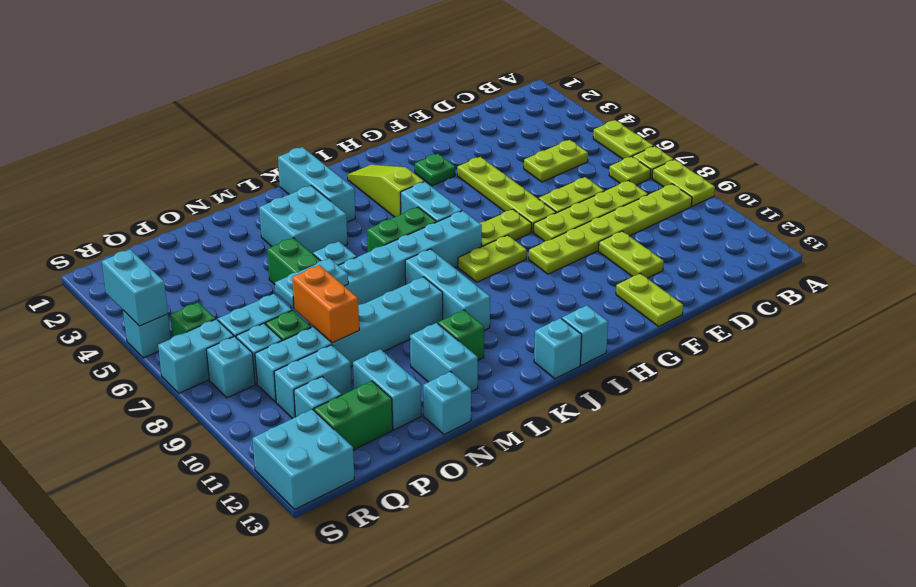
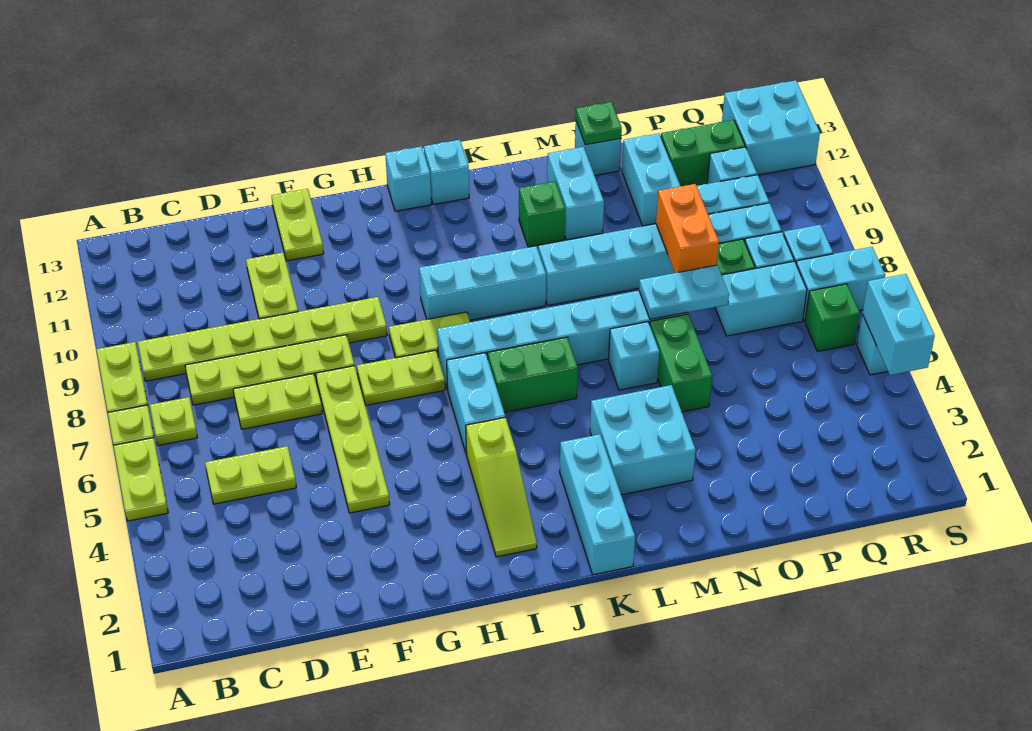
green 1x1 plate [415,154,455,186] -> green 1x1 plate moved to [576,102,622,145]
cyan 1x3 brick [405,249,490,330] -> cyan 1x3 brick turned to [419,246,546,320]

